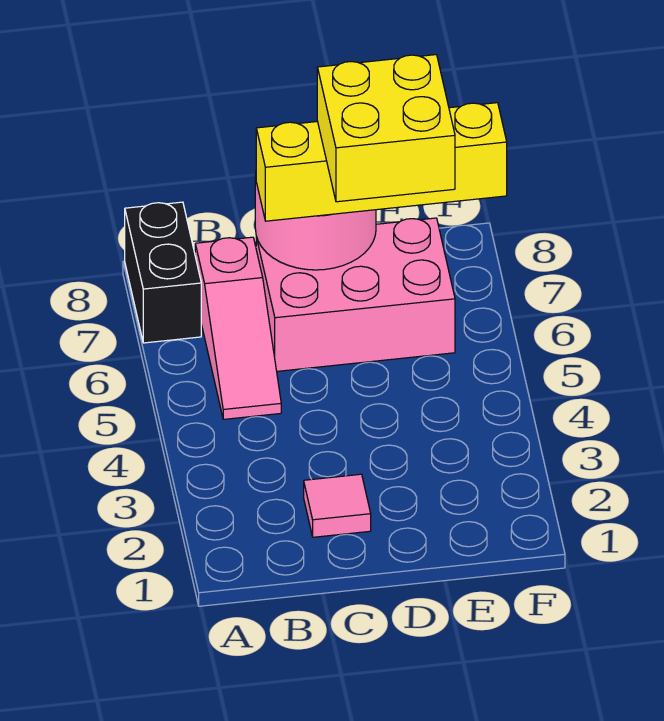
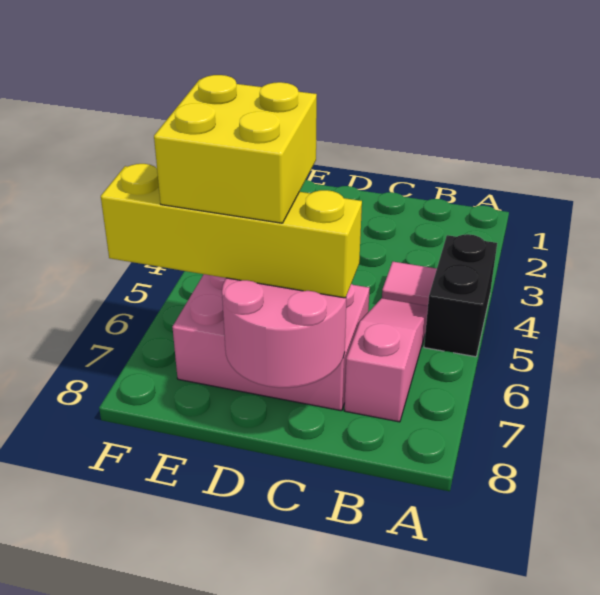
black 1x2 brick [125,202,201,343] -> black 1x2 brick moved to [424,234,497,357]
pink 1x1 tile [304,474,371,537] -> pink 1x1 tile moved to [382,262,437,306]

